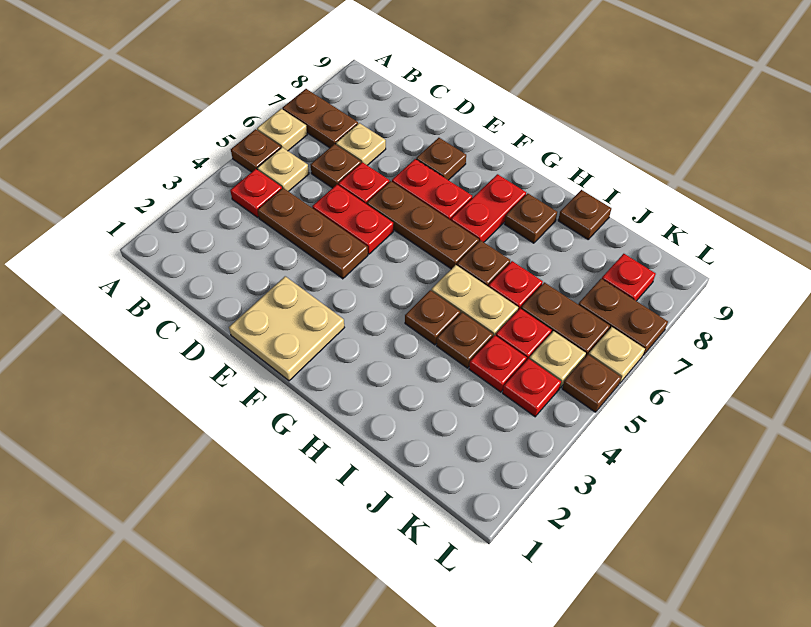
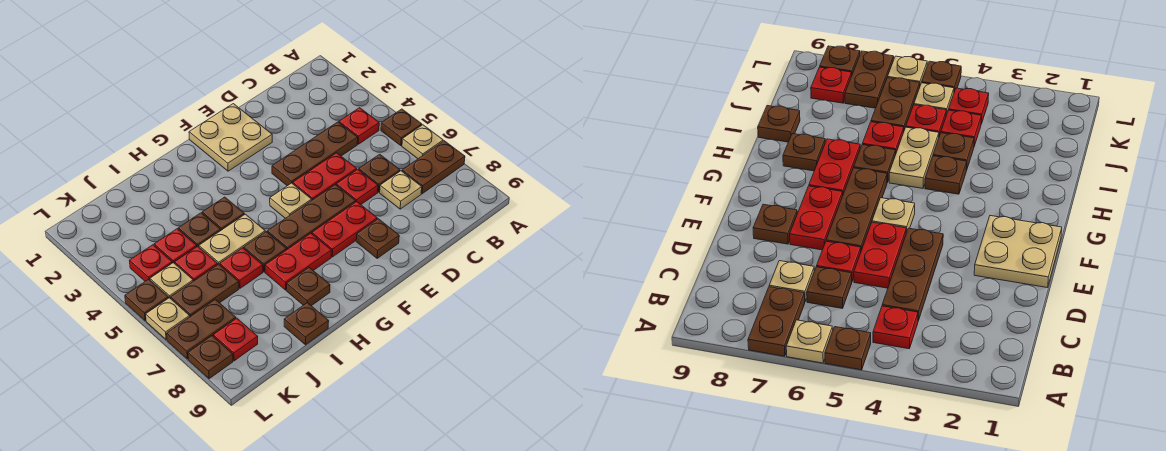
tan 1x1 plate [257,147,309,191] -> tan 1x1 plate moved to [270,183,312,218]
red 1x2 plate [451,174,526,242] -> red 1x2 plate turned to [265,233,331,290]
none -> brown 1x1 plate [188,336,233,379]

